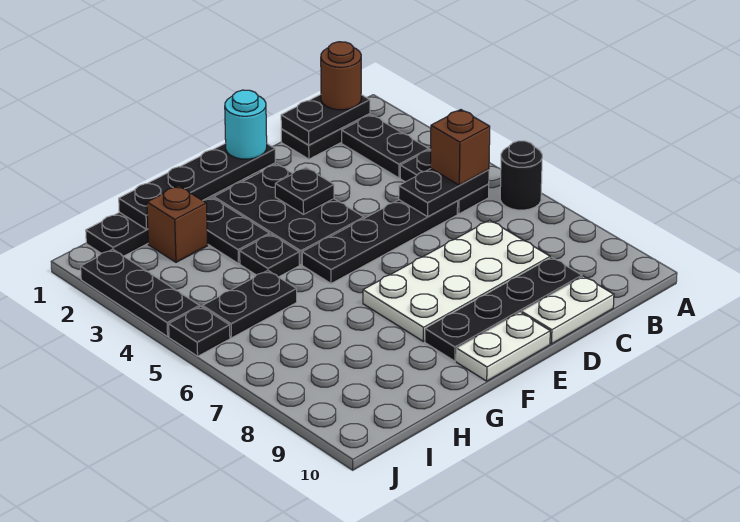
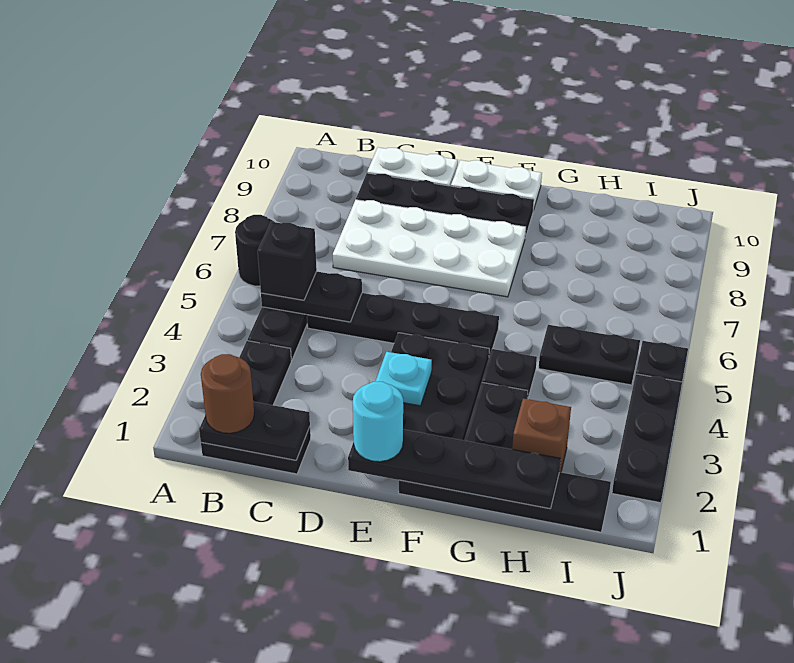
brown 1x1 brick [430,110,490,185] -> black 1x1 brick [258,222,317,300]
black 1x1 plate [275,167,334,214] -> cyan 1x1 plate [375,352,432,406]

